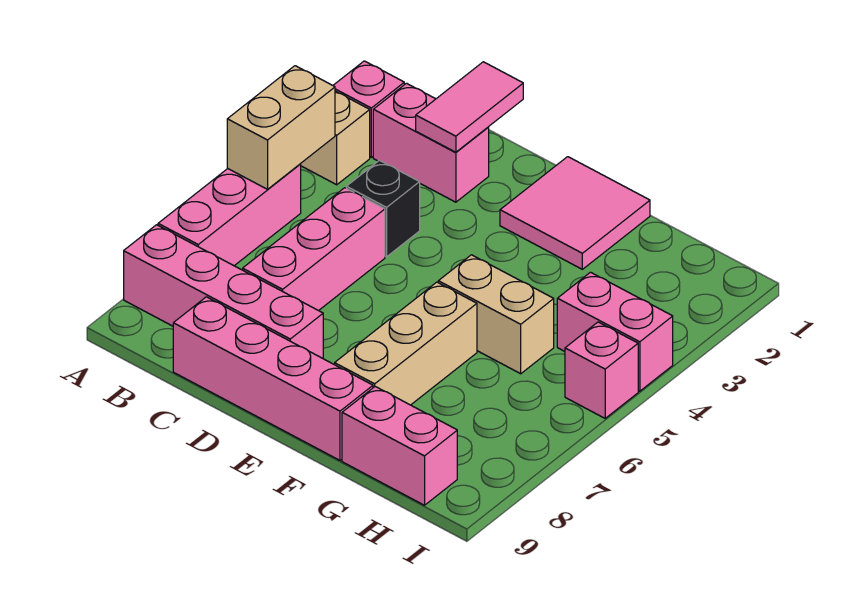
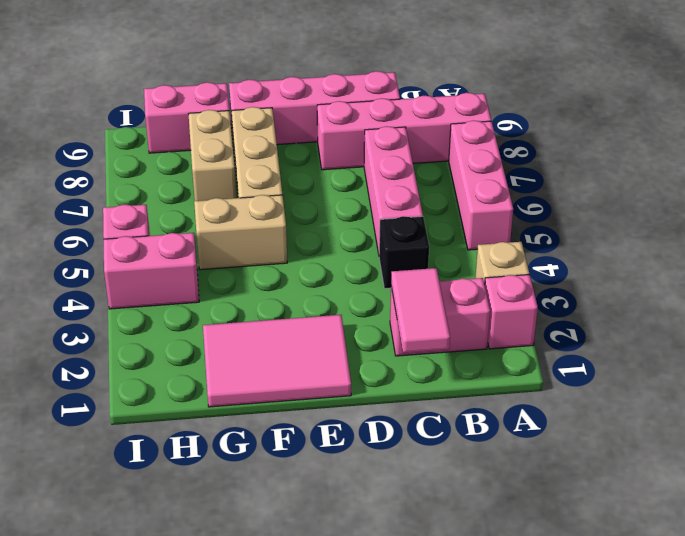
tan 1x2 brick [227,66,335,189] -> tan 1x2 brick moved to [189,110,236,201]
pink 2x2 tile [500,157,650,269] -> pink 2x3 tile [203,315,351,407]

